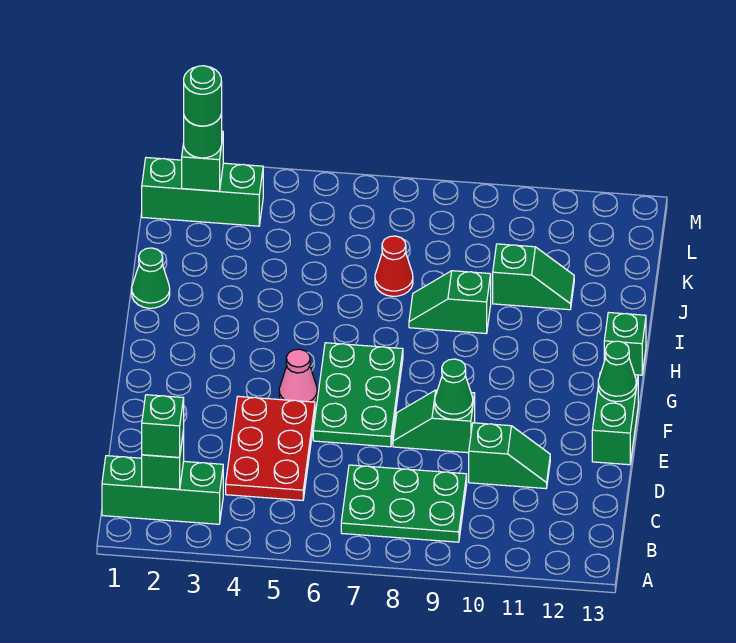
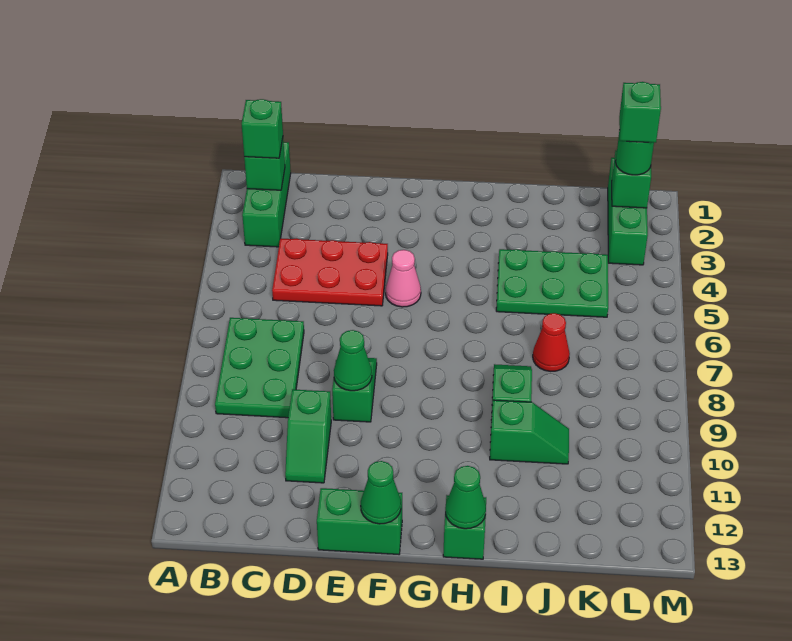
green 2x3 plate [313,343,403,447] -> green 2x3 plate moved to [496,249,608,317]
green 1x1 cone [132,248,170,308] -> green 1x1 cone moved to [445,466,486,529]
green 1x2 slope [493,244,574,310] -> green 1x2 slope turned to [490,400,569,464]
green 1x1 round brick [184,66,222,126] -> green 1x1 brick [619,82,661,143]

